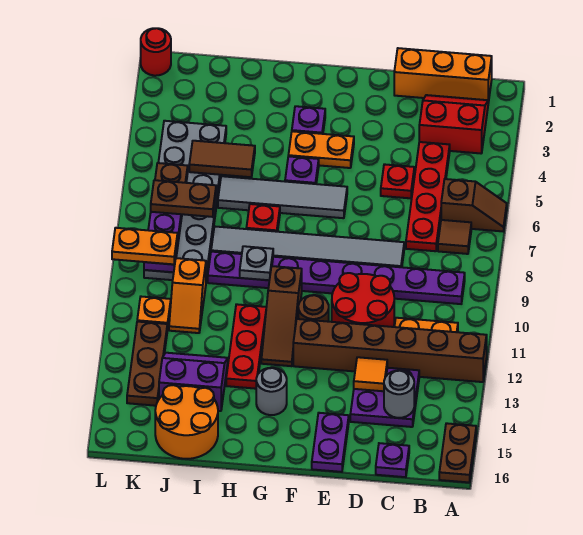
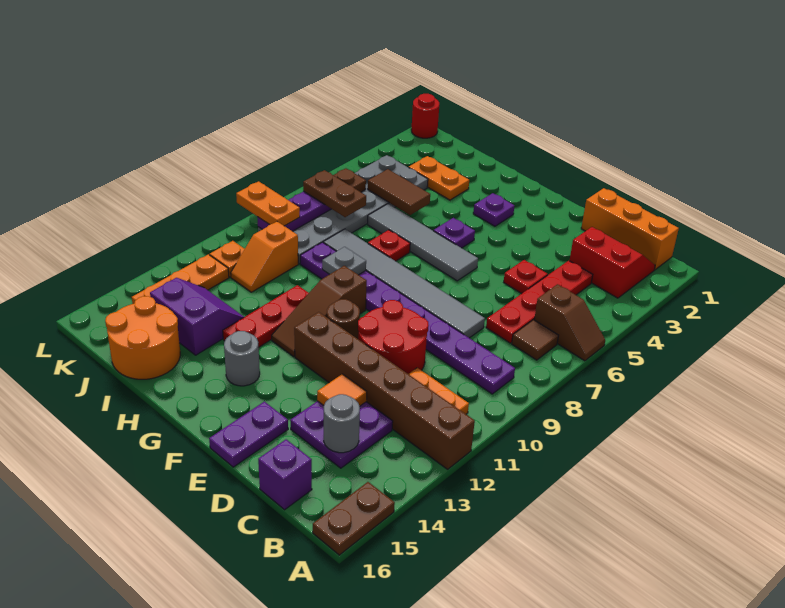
purple 1x1 plate [376,443,409,477] -> purple 1x1 brick [258,439,312,510]
orange 1x2 plate [288,131,354,168] -> orange 1x2 plate moved to [409,156,469,200]
brown 1x3 plate [127,322,167,406] -> orange 1x3 plate [132,254,229,304]

